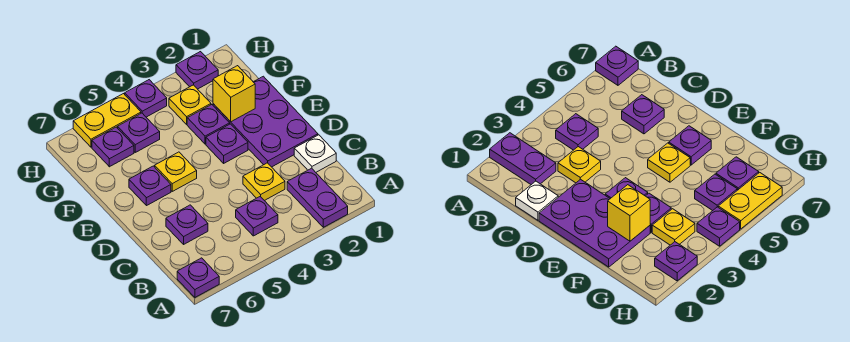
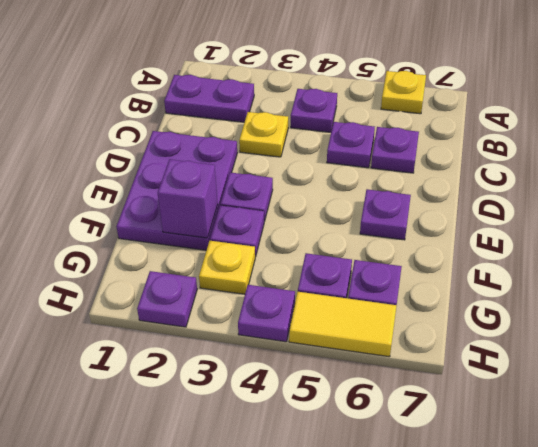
purple 1x2 plate [287,168,348,227] -> purple 1x2 plate turned to [164,75,254,122]
purple 1x1 plate [177,258,219,297] -> purple 1x1 plate moved to [327,122,375,168]
white 1x1 plate [294,135,336,172] -> none
yellow 1x1 plate [155,152,197,191] -> yellow 1x1 plate moved to [381,71,426,114]
yellow 1x1 brick [213,66,255,122] -> purple 1x1 brick [158,159,218,238]
yellow 1x2 plate [73,94,141,147] -> yellow 1x2 tile [289,292,397,357]

